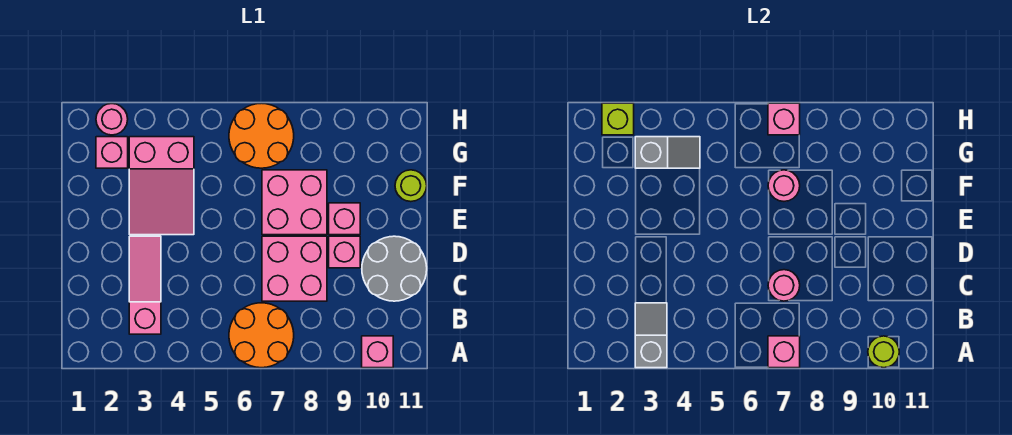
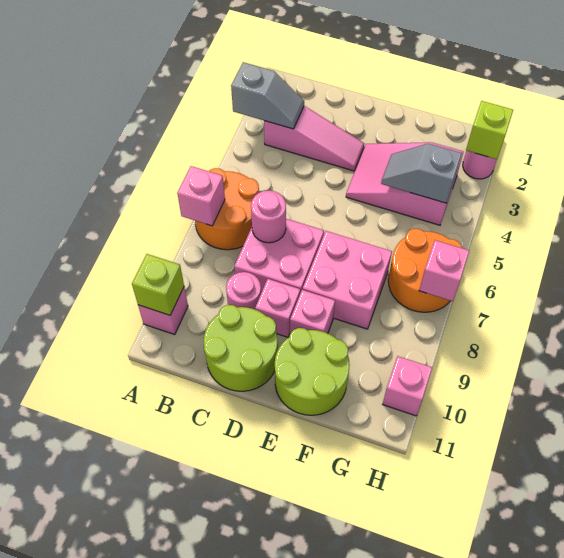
lime 1x1 round brick [868,336,899,368] -> lime 1x1 brick [132,254,184,315]
grey 2x2 round brick [362,236,427,301] -> lime 2x2 round brick [204,305,278,391]
pink 1x1 round brick [768,170,800,201] -> pink 1x1 round brick moved to [226,272,261,309]
lime 1x1 round brick [395,170,427,202] -> lime 2x2 round brick [275,328,350,415]
pink 1x1 brick [96,137,128,168] -> pink 1x1 brick moved to [383,356,432,416]
grey 1x2 slope [635,137,700,168] -> grey 1x2 slope turned to [381,143,462,203]

